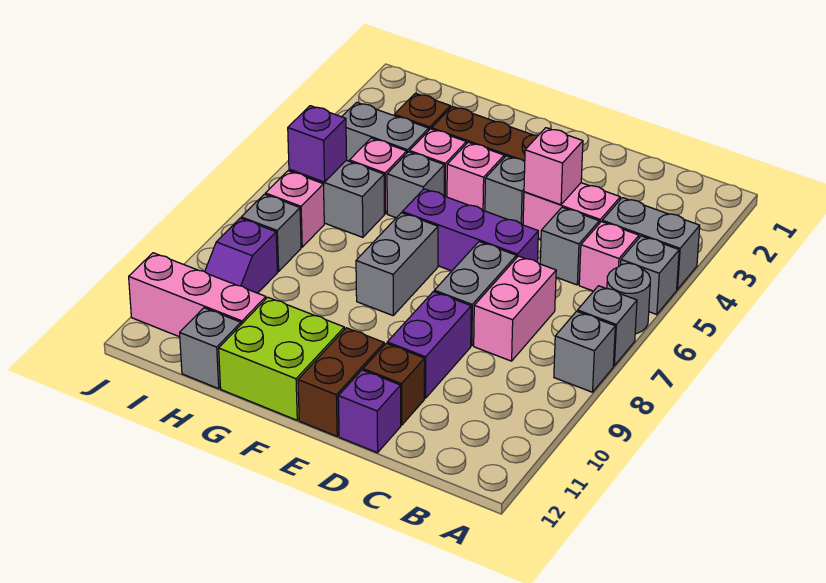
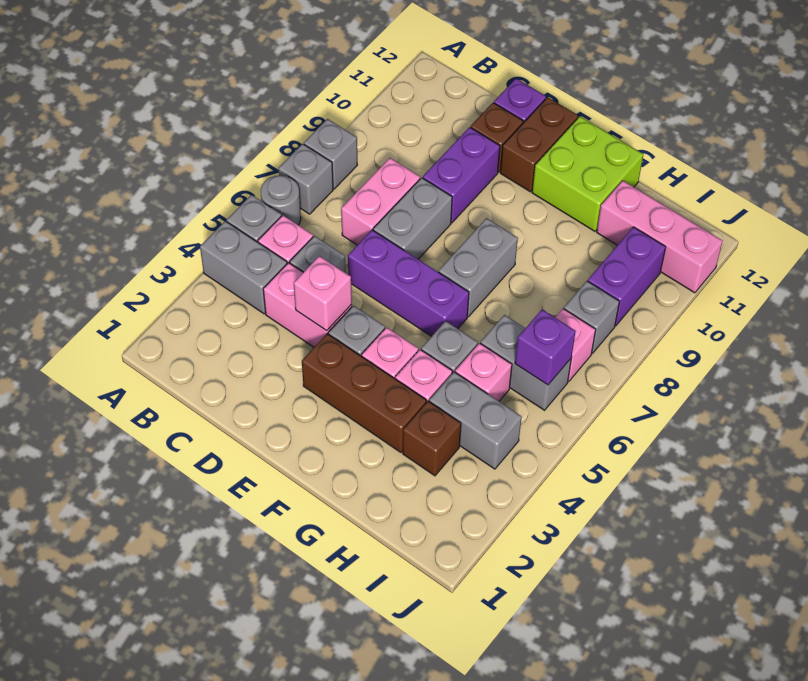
grey 1x1 brick [180,308,241,389] -> none
purple 1x2 slope [205,218,278,293] -> purple 1x2 brick [588,227,666,326]

